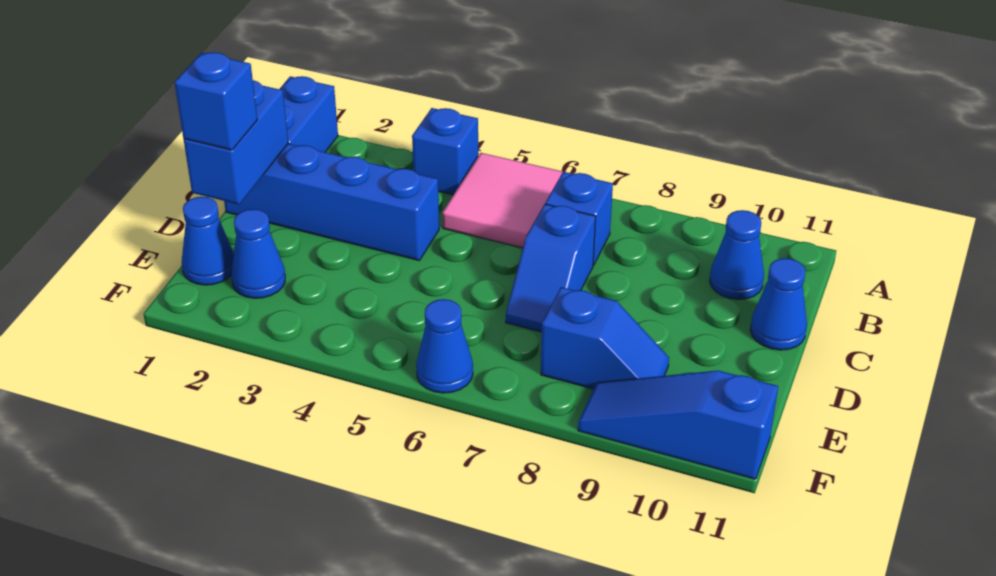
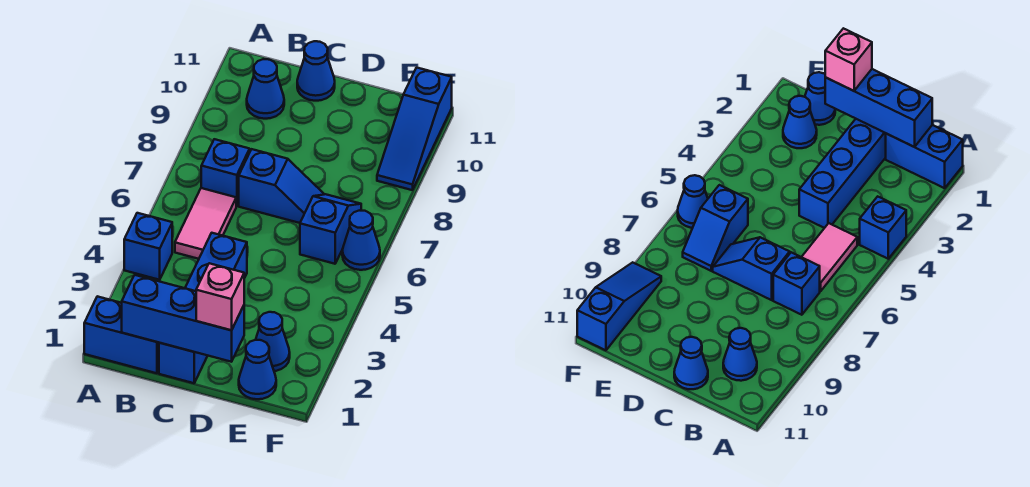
pink 2x2 tile [442,153,567,248] -> pink 1x2 tile [175,188,236,259]
blue 1x2 brick [184,80,288,204] -> blue 1x3 brick [122,275,244,362]
blue 1x1 brick [175,52,257,150] -> pink 1x1 brick [196,263,244,330]
blue 1x2 slope [541,287,669,389] -> blue 1x2 slope moved to [300,194,361,264]

